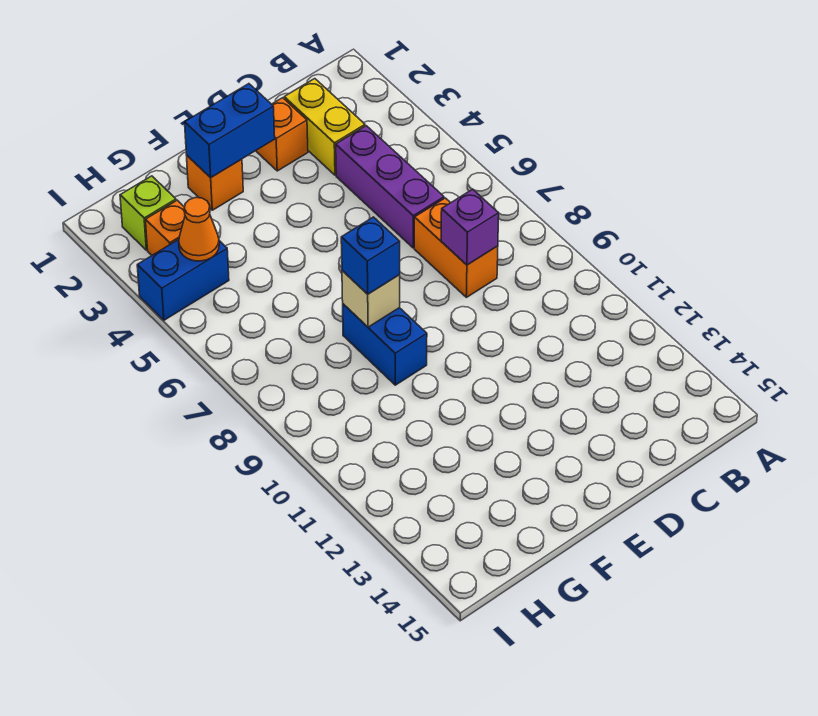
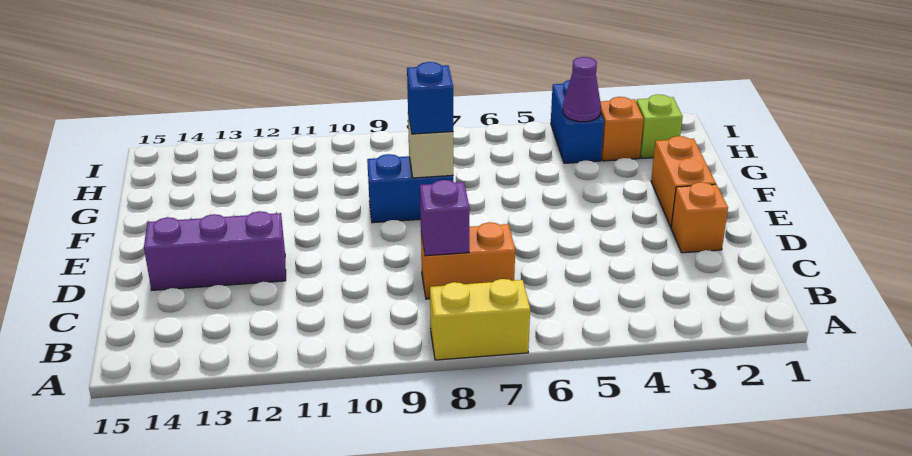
yellow 1x2 brick [284,79,365,175] -> yellow 1x2 brick moved to [430,279,530,360]
purple 1x3 brick [336,126,444,248] -> purple 1x3 brick moved to [144,211,286,290]
blue 1x2 brick [185,84,275,178] -> none
orange 1x1 brick [186,155,243,210] -> orange 1x2 brick [651,136,716,227]
orange 1x1 cone [179,198,219,261] -> purple 1x1 cone [563,57,601,122]

